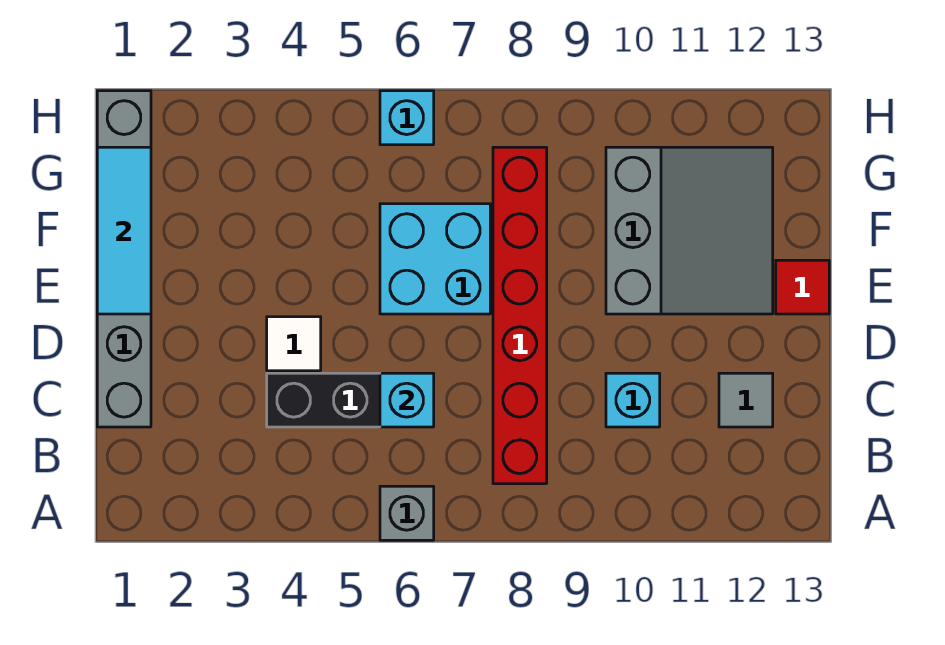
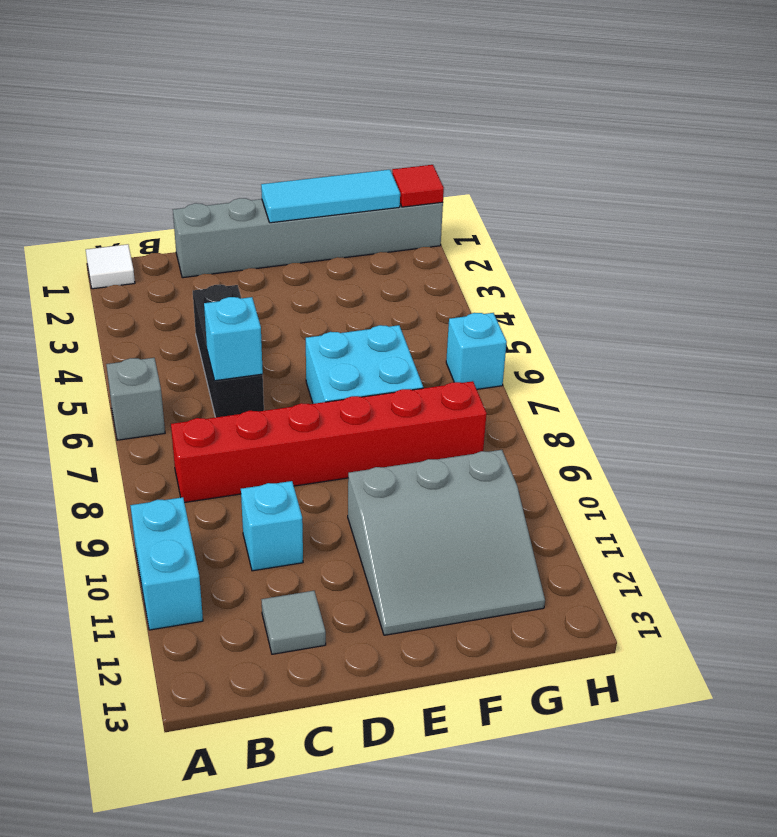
none -> cyan 1x2 brick [130,497,203,630]
white 1x1 tile [267,317,321,371] -> white 1x1 tile moved to [86,244,135,289]
red 1x1 tile [776,260,829,314] -> red 1x1 tile moved to [392,165,444,207]

